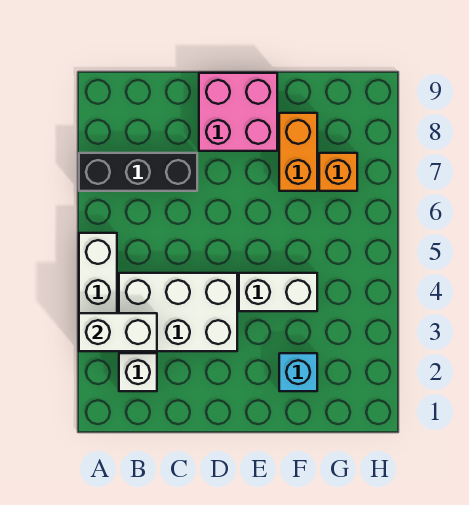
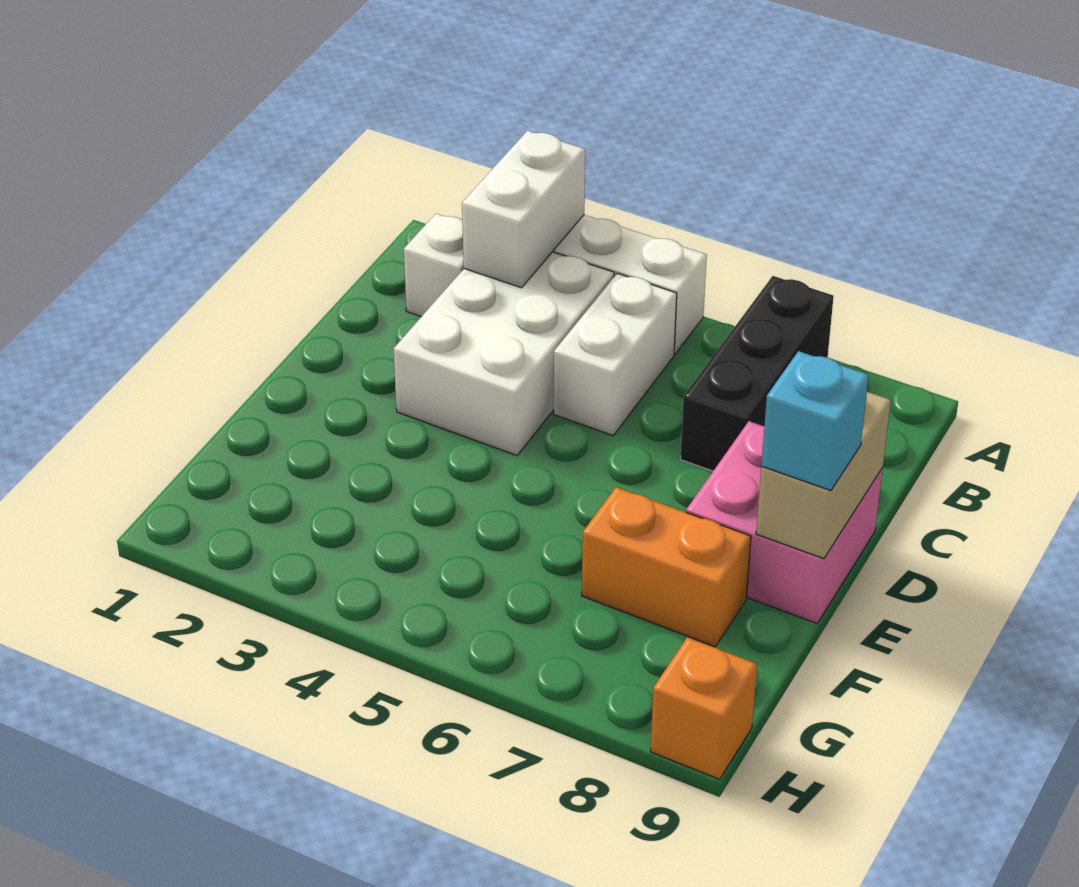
none -> tan 1x2 brick [756,392,891,559]
white 1x2 brick [239,273,317,311] -> white 1x2 brick moved to [554,273,677,436]
cyan 1x1 brick [279,353,317,391] -> cyan 1x1 brick moved to [761,351,869,491]
orange 1x1 brick [319,153,357,191] -> orange 1x1 brick moved to [651,637,757,779]

